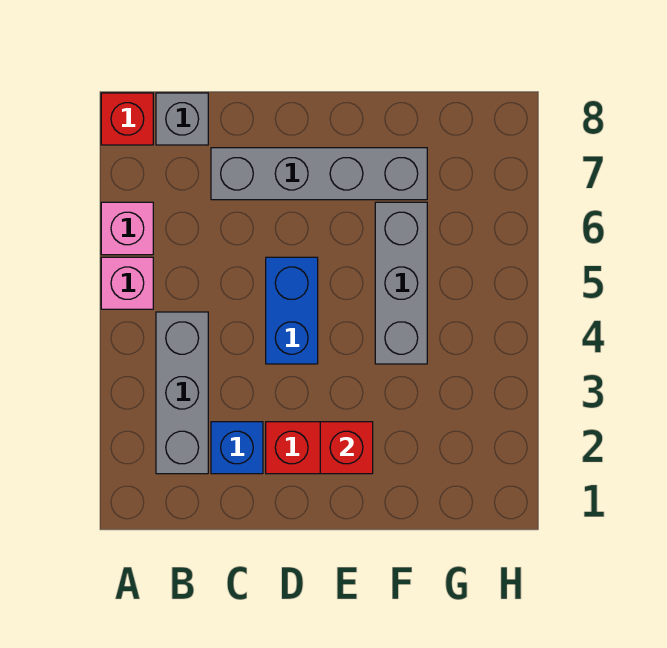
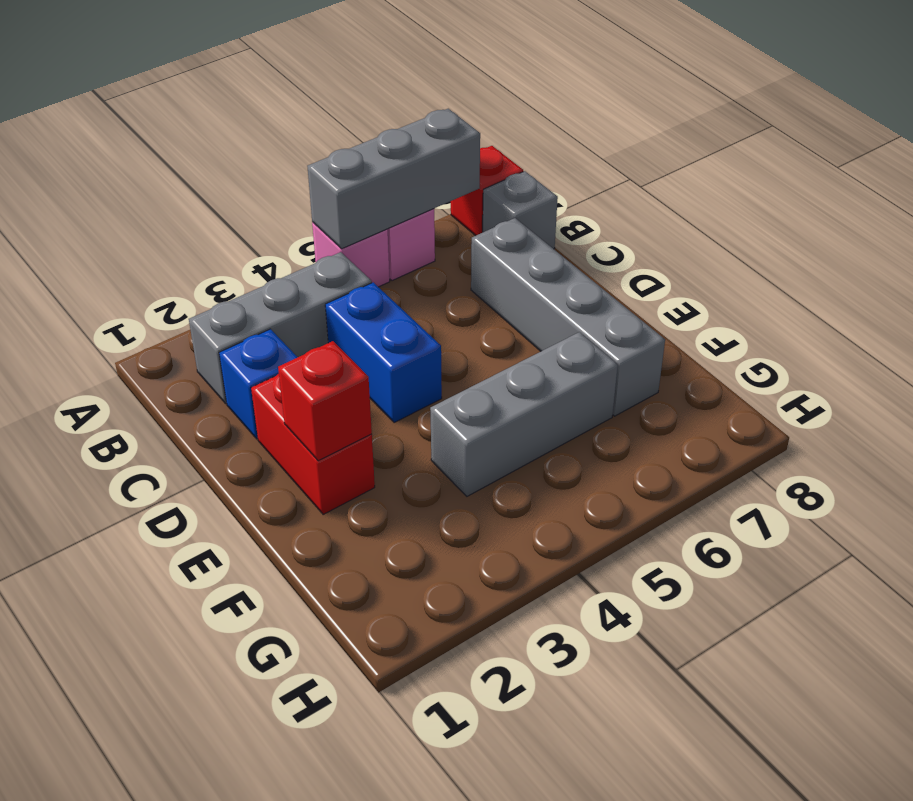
none -> grey 1x3 brick [307,109,480,249]
blue 1x2 brick [266,257,318,364] -> blue 1x2 brick turned to [325,282,442,423]

